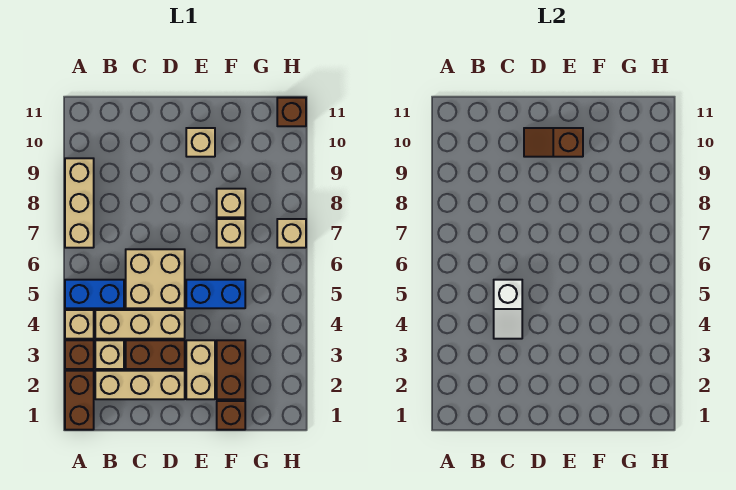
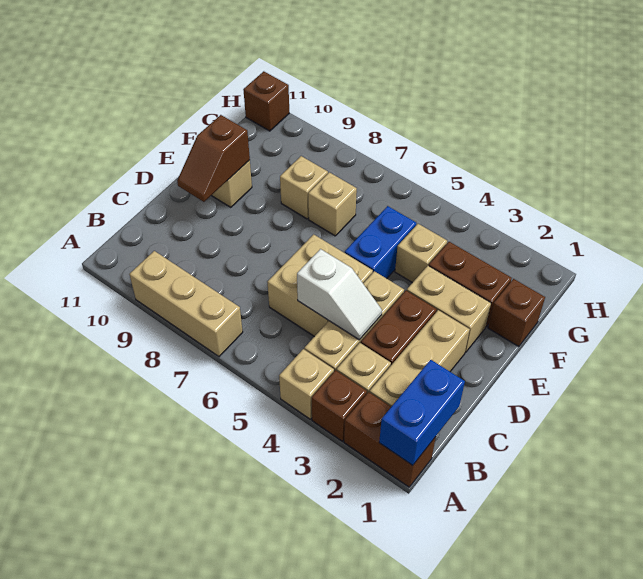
blue 1x2 brick [65,280,124,308] -> blue 1x2 brick moved to [379,360,465,465]
tan 1x1 brick [277,219,306,248] -> tan 1x1 brick moved to [395,224,447,283]

